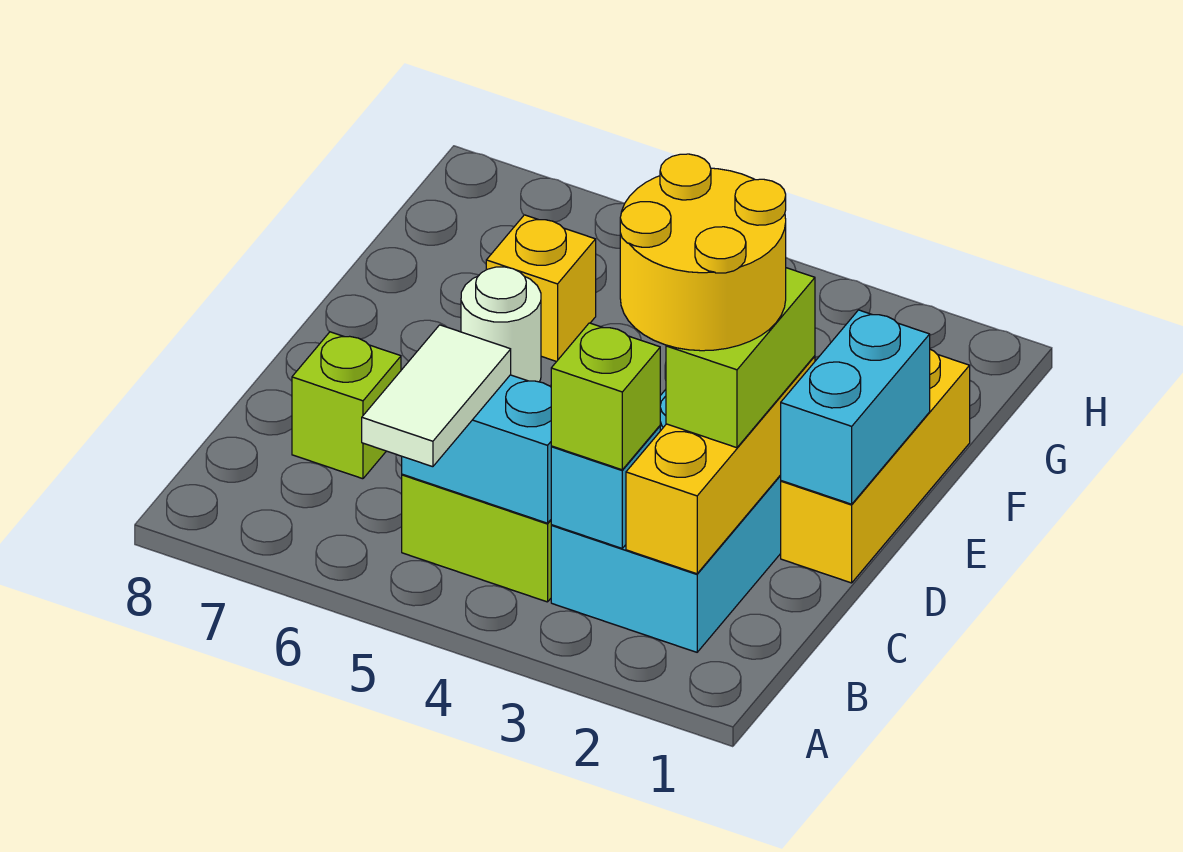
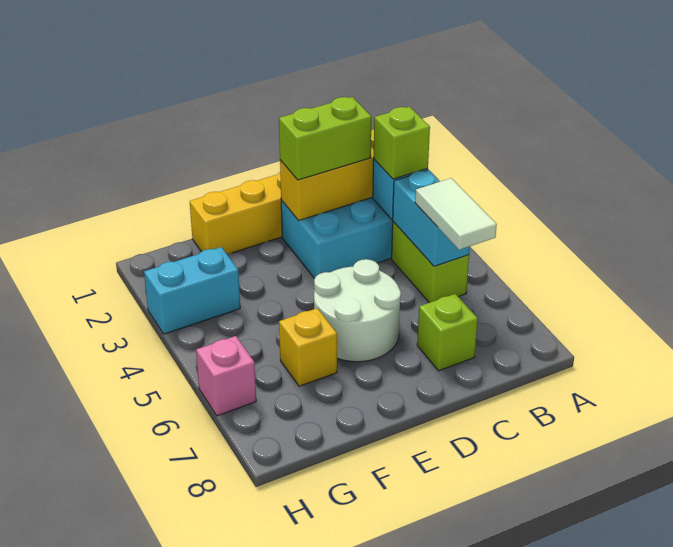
white 1x2 tile [362,325,511,467] -> white 1x2 tile turned to [415,178,497,250]
yellow 2x2 round brick [620,154,786,351] -> none
cyan 1x2 brick [781,310,930,504] -> cyan 1x2 brick moved to [144,247,240,334]
white 1x1 round brick [461,267,541,382] -> white 2x2 round brick [314,259,401,362]
none -> pink 1x1 brick [196,336,256,416]

